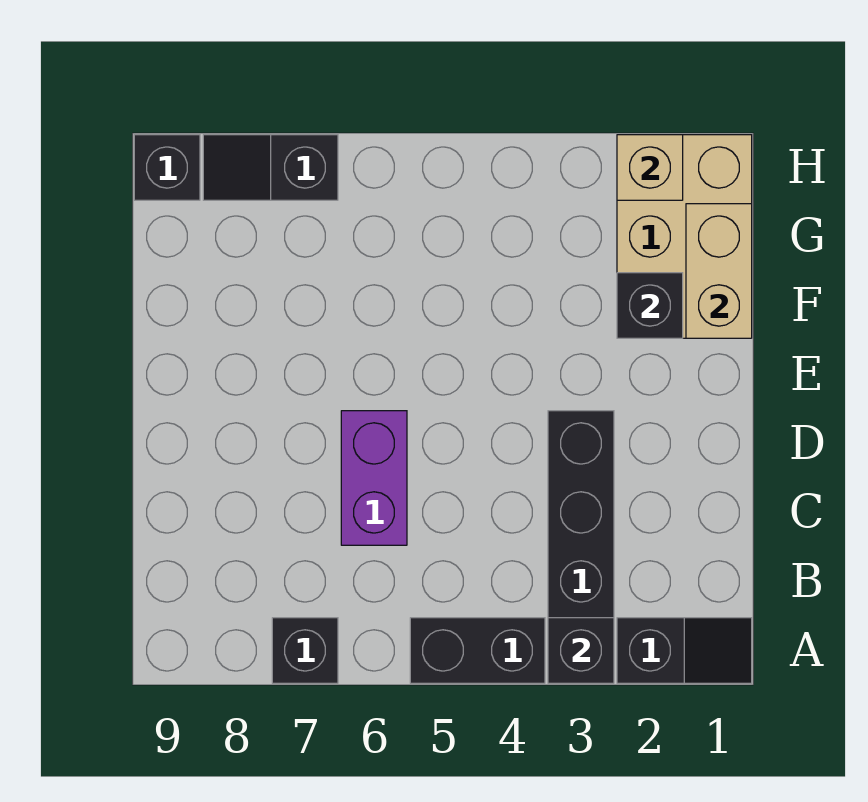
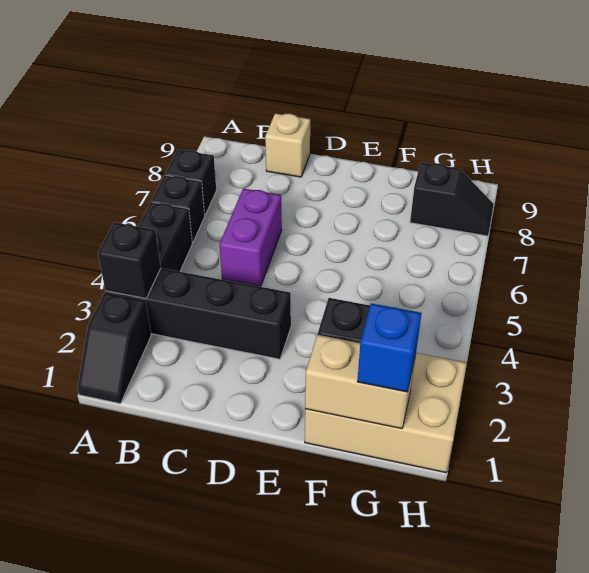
purple 1x2 brick [341,411,407,545] -> purple 1x2 brick turned to [219,188,282,287]
none -> blue 1x1 brick [357,303,421,392]
tan 1x1 brick [617,135,683,200] -> tan 1x1 brick moved to [265,113,310,177]
black 1x2 slope [203,135,338,200] -> black 1x2 slope turned to [410,162,494,236]
black 1x1 brick [134,135,200,200] -> black 1x1 brick moved to [151,175,205,243]

